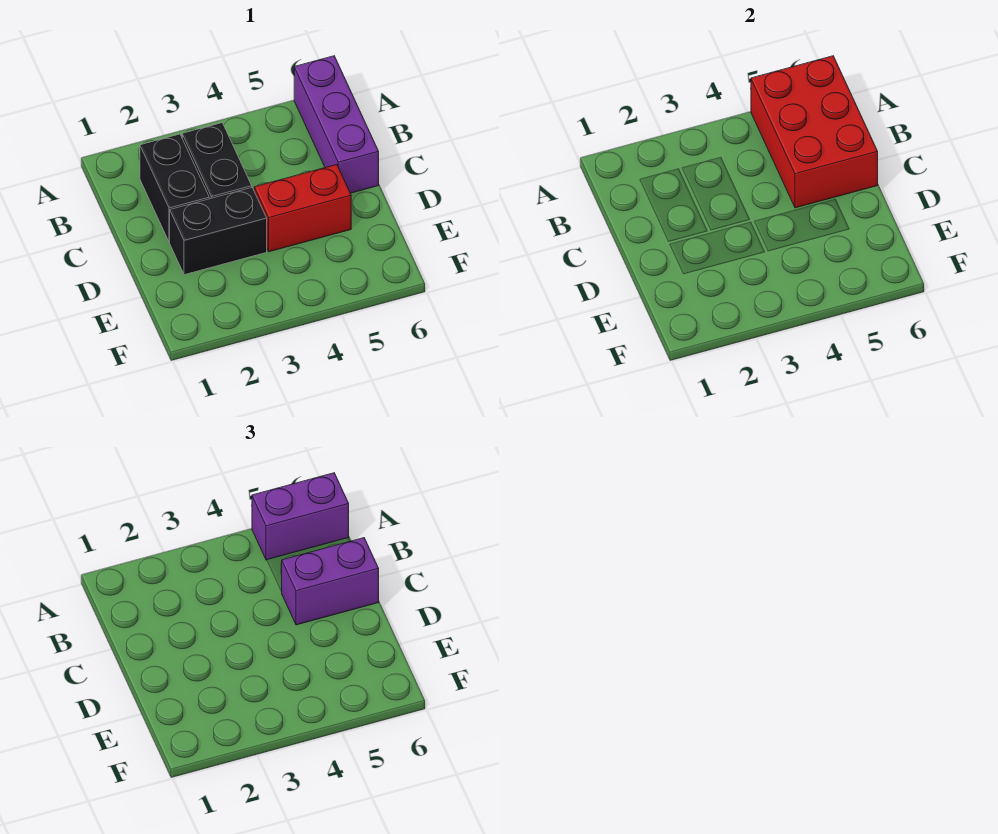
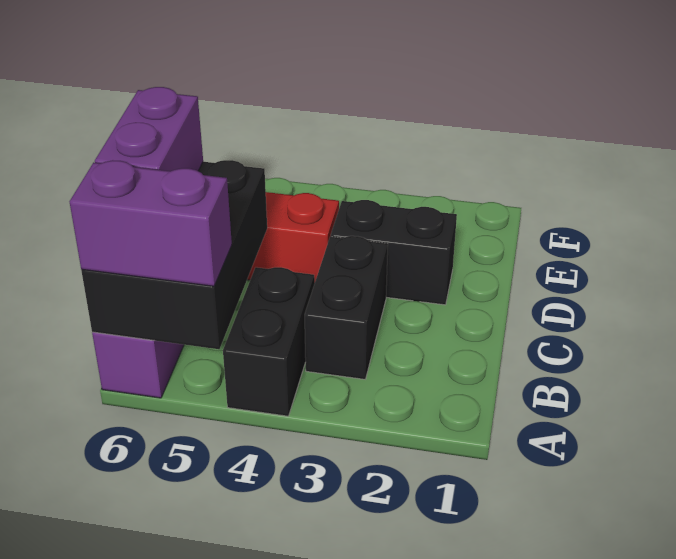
red 2x3 brick [751,56,878,208] -> black 2x3 brick [81,160,267,349]
black 1x2 brick [140,134,209,242] -> black 1x2 brick moved to [223,267,315,416]
purple 1x2 brick [281,538,379,625] -> purple 1x2 brick turned to [95,87,203,171]

